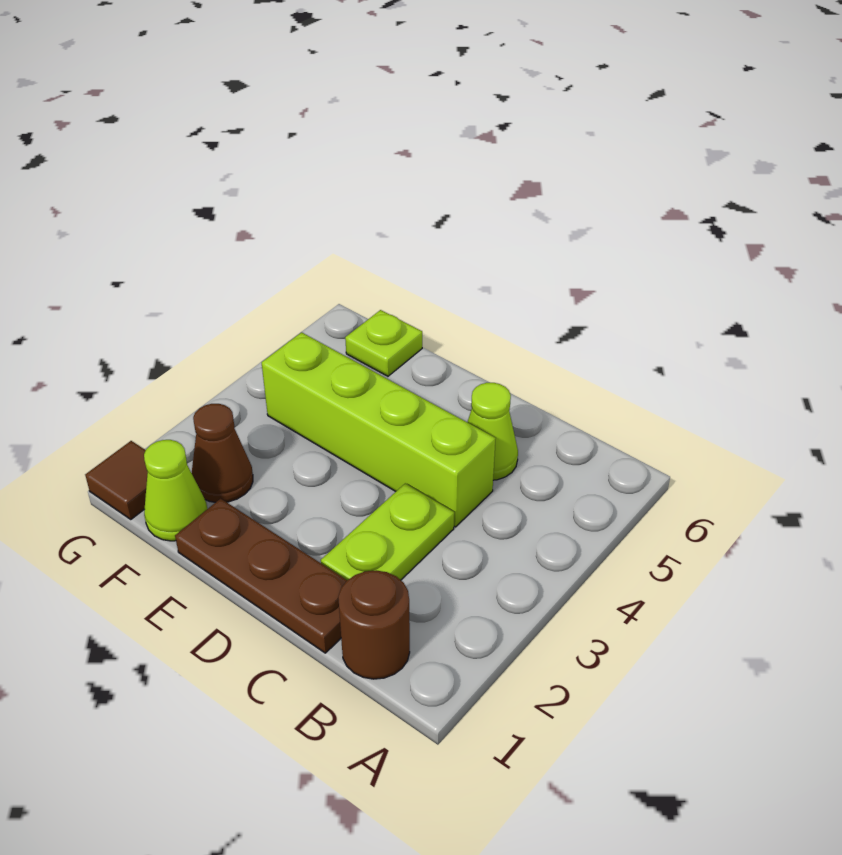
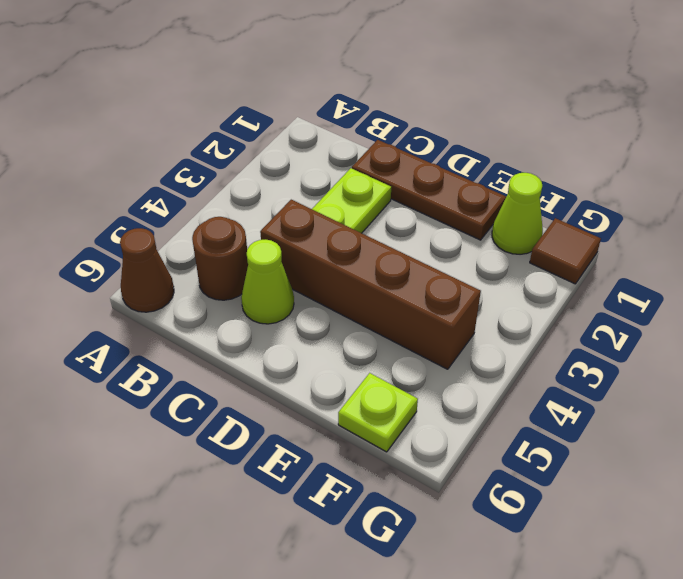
brown 1x1 round brick [338,571,410,679] -> brown 1x1 round brick moved to [192,217,248,300]
lime 1x4 brick [262,332,496,527] -> brown 1x4 brick [260,200,481,369]
brown 1x1 cone [192,404,253,502] -> brown 1x1 cone moved to [120,228,174,312]

